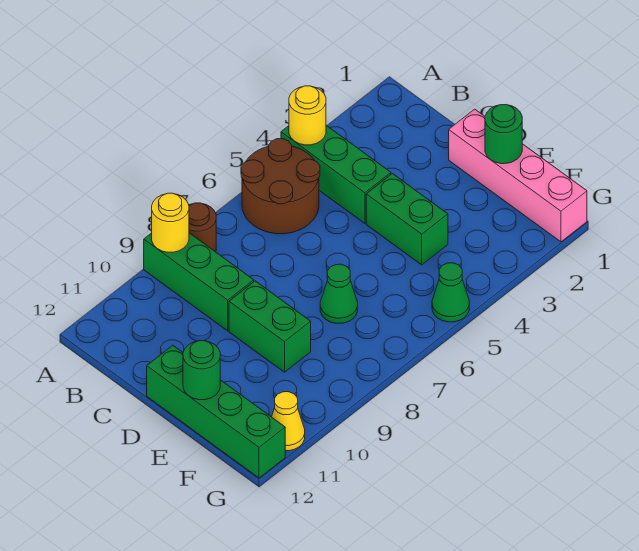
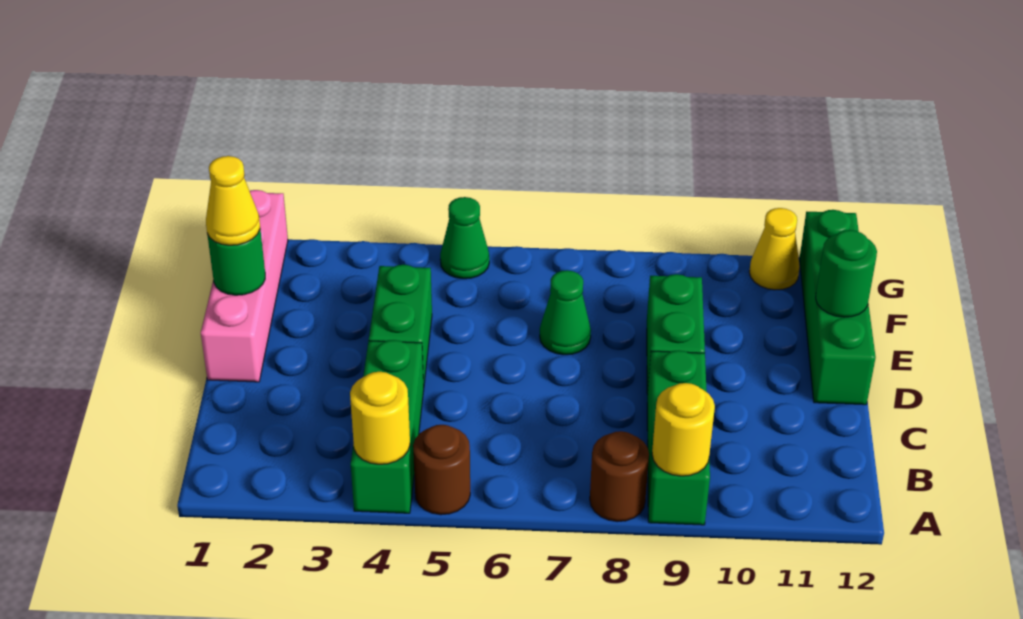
brown 2x2 round brick [241,139,320,234] -> brown 1x1 round brick [413,425,470,515]
none -> yellow 1x1 cone [206,156,260,245]

